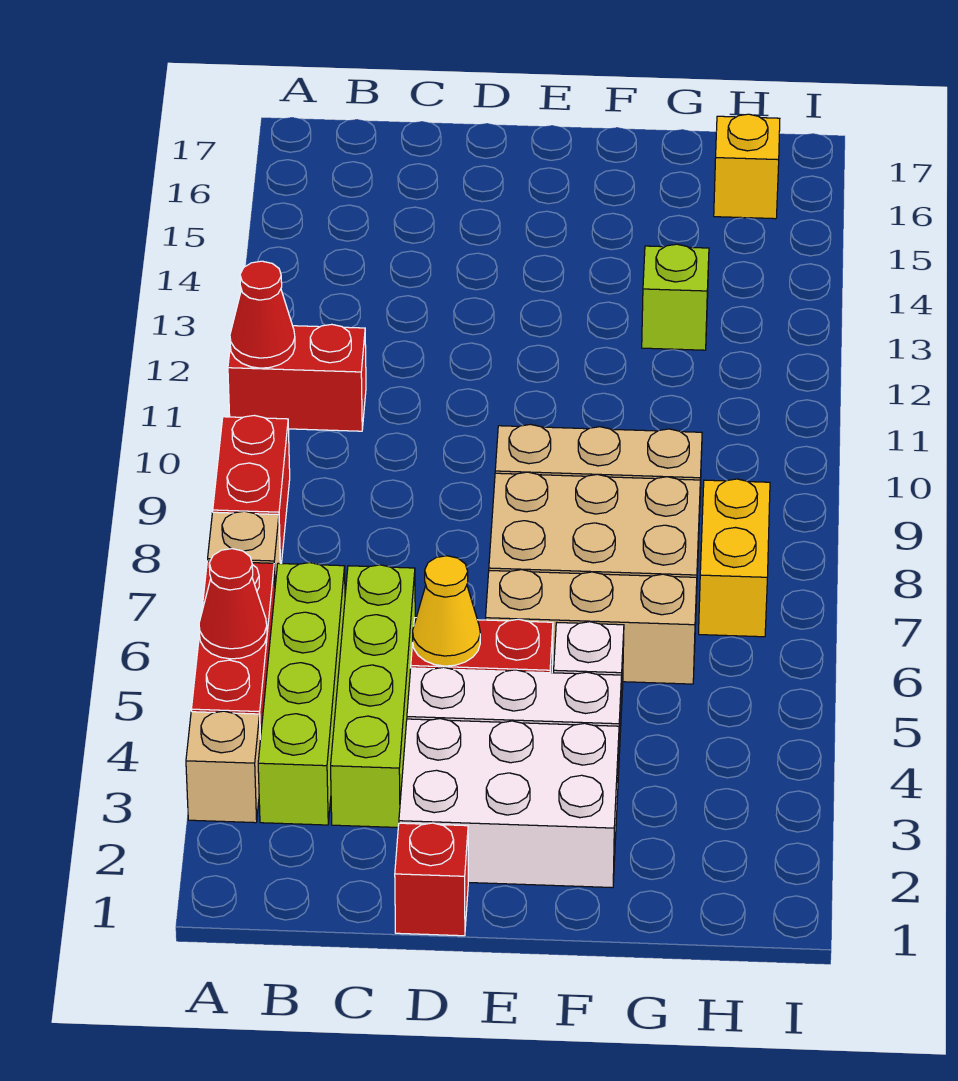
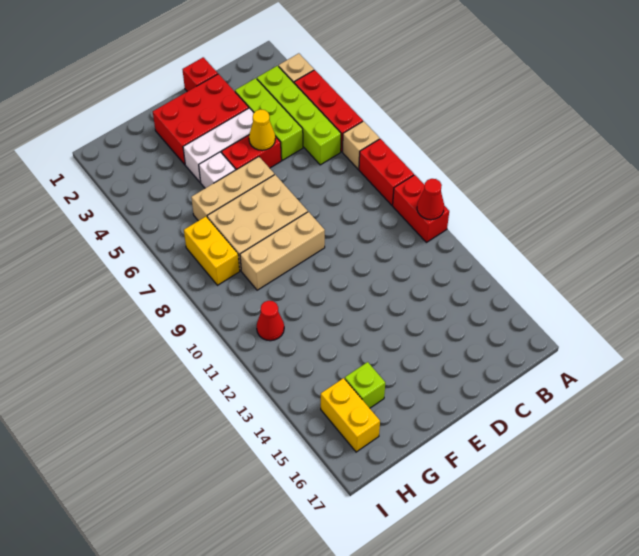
red 1x1 cone [199,549,267,659] -> red 1x1 cone moved to [257,301,284,341]
red 1x2 brick [228,324,366,431] -> red 1x2 brick turned to [393,175,449,242]
lime 1x4 brick [331,565,415,827] -> lime 1x3 brick [235,78,303,160]
white 2x3 brick [399,719,619,888] -> red 2x3 brick [153,74,249,165]
lime 1x1 brick [642,244,709,350] -> lime 1x1 brick moved to [345,362,385,408]
yellow 1x1 brick [714,114,780,219] -> yellow 1x2 brick [321,378,380,452]

